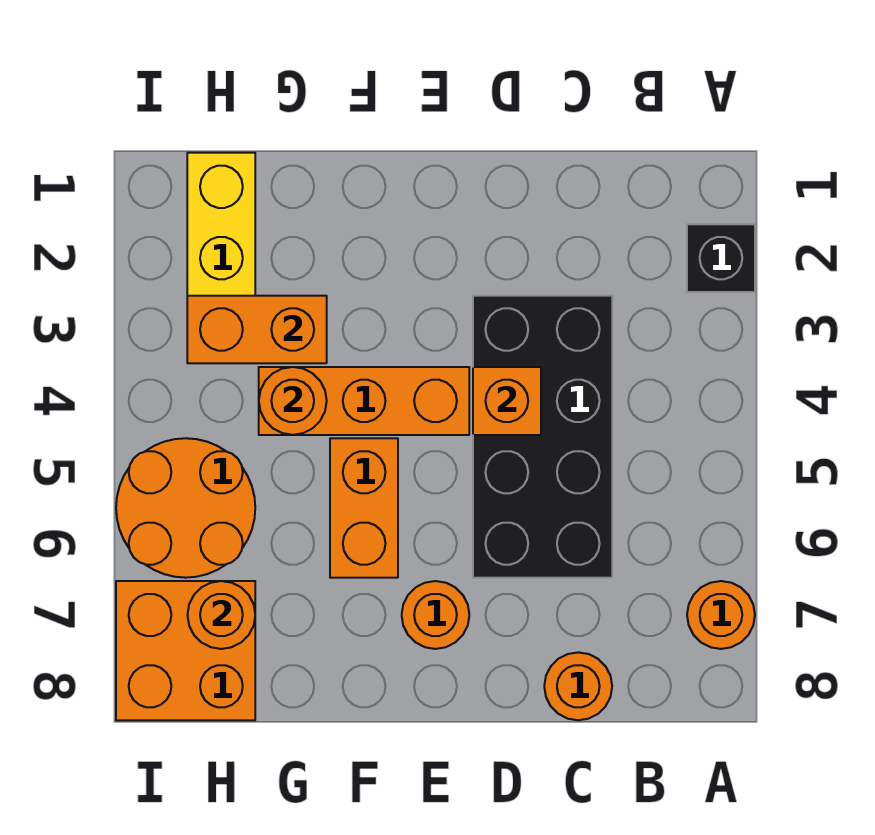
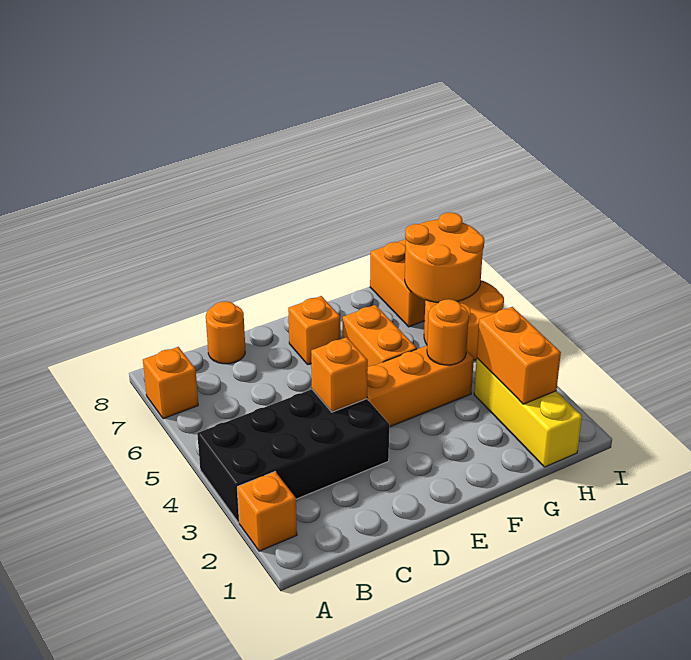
black 1x1 brick [687,224,755,292] -> orange 1x1 brick [237,472,297,551]
orange 1x1 round brick [687,581,755,649] -> orange 1x1 brick [143,347,198,419]
black 2x4 brick [473,296,612,578] -> black 2x4 brick turned to [197,389,389,523]
orange 1x1 round brick [402,581,469,649] -> orange 1x1 brick [288,296,340,364]
orange 1x2 brick [187,296,327,363] -> orange 1x2 brick turned to [477,307,561,404]
orange 1x1 round brick [188,581,255,649] -> orange 2x2 round brick [405,213,484,303]

